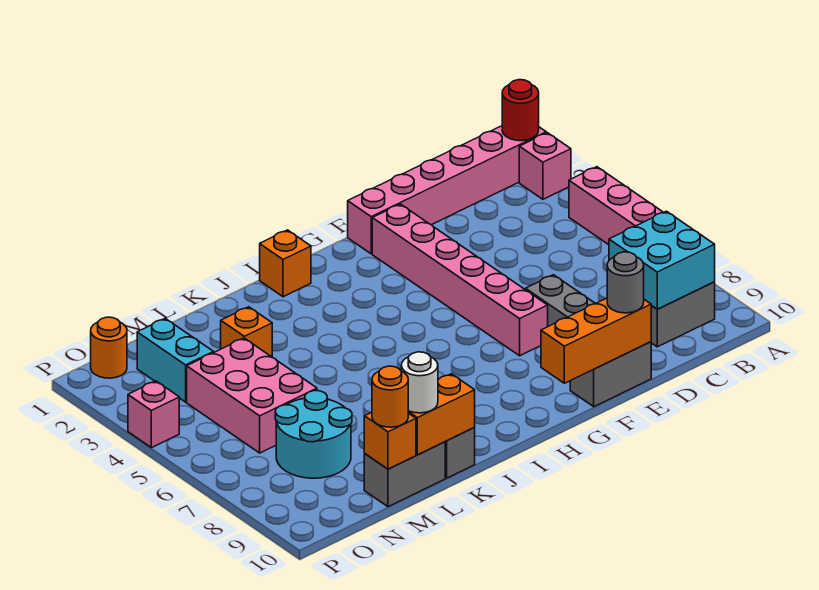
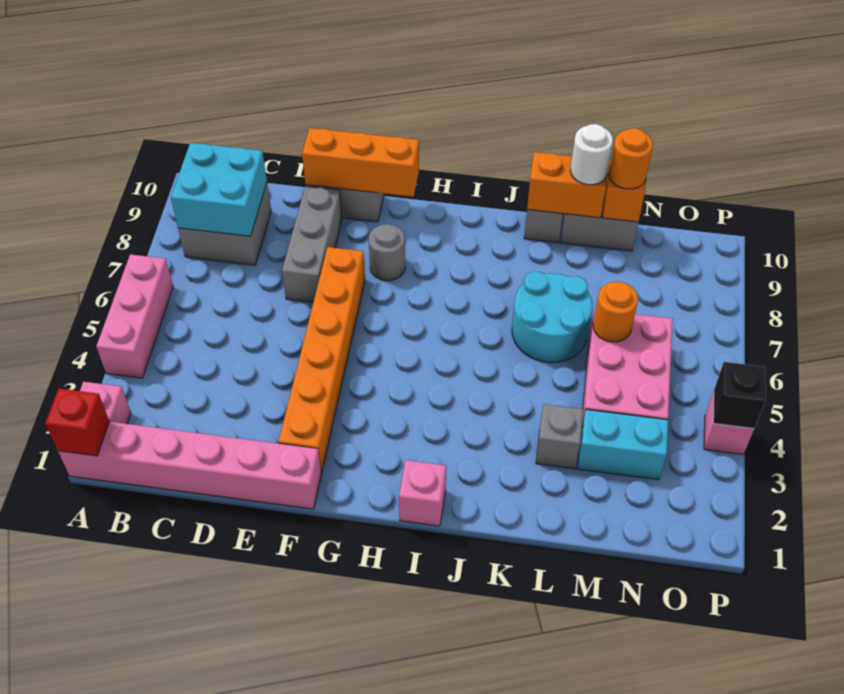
red 1x1 round brick [502,80,539,141] -> red 1x1 brick [45,389,109,456]
grey 1x1 round brick [607,252,644,313] -> grey 1x1 round brick moved to [369,224,405,281]
pink 1x6 brick [372,204,548,356] -> orange 1x6 brick [278,247,365,472]
orange 1x1 brick [260,230,311,297] -> pink 1x1 brick [399,460,446,526]
orange 1x1 brick [221,307,272,357] -> grey 1x1 brick [536,404,583,469]
cyan 2x2 round brick [275,391,352,478] -> cyan 2x2 round brick moved to [512,272,592,363]
cyan 1x2 brick [137,318,214,402] -> cyan 1x2 brick turned to [577,409,668,480]
orange 1x1 round brick [91,317,127,378] -> orange 1x1 round brick moved to [593,282,638,342]
none -> black 1x1 brick [713,362,766,429]

